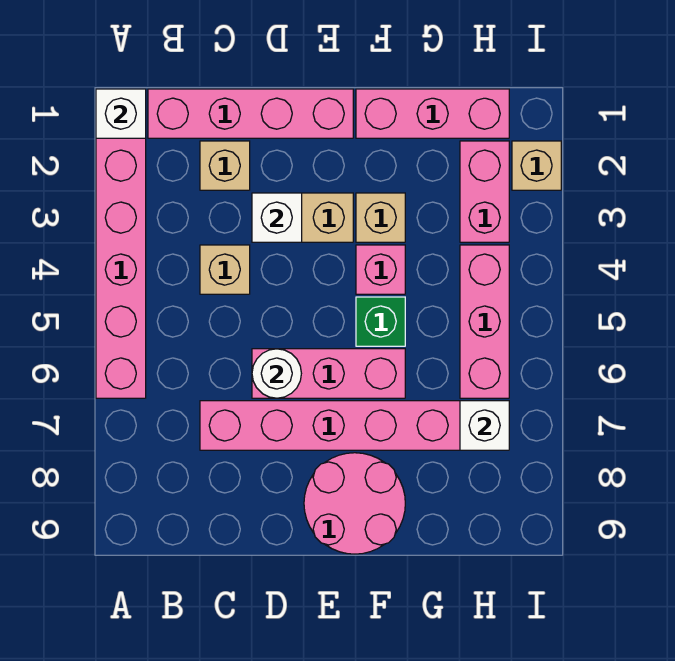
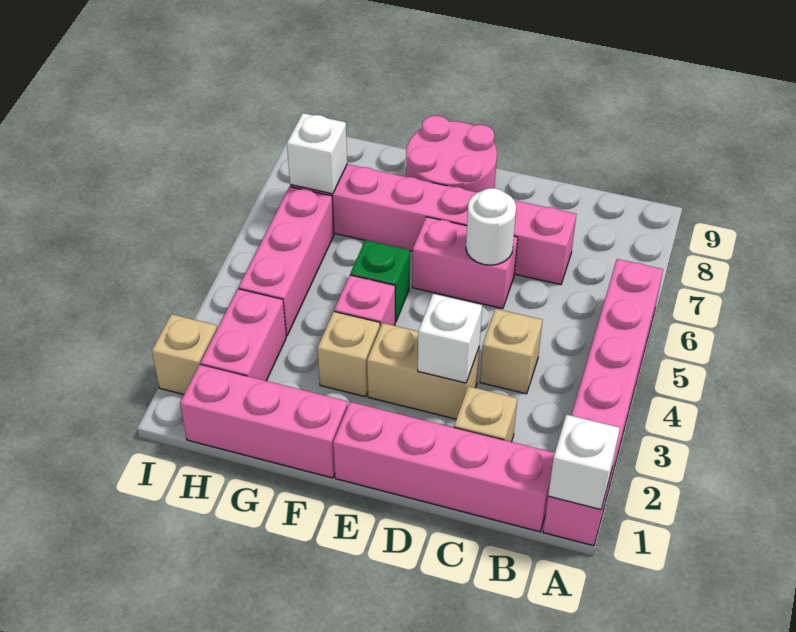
pink 1x3 brick [252,349,405,398] -> pink 1x2 brick [412,217,518,309]

